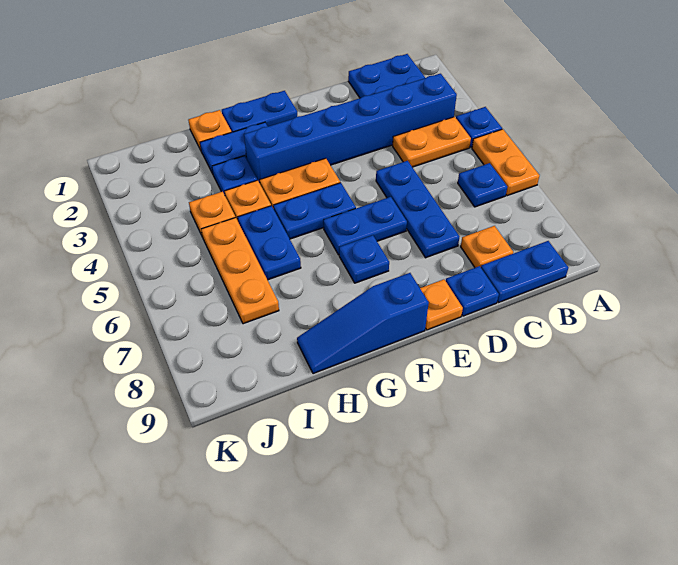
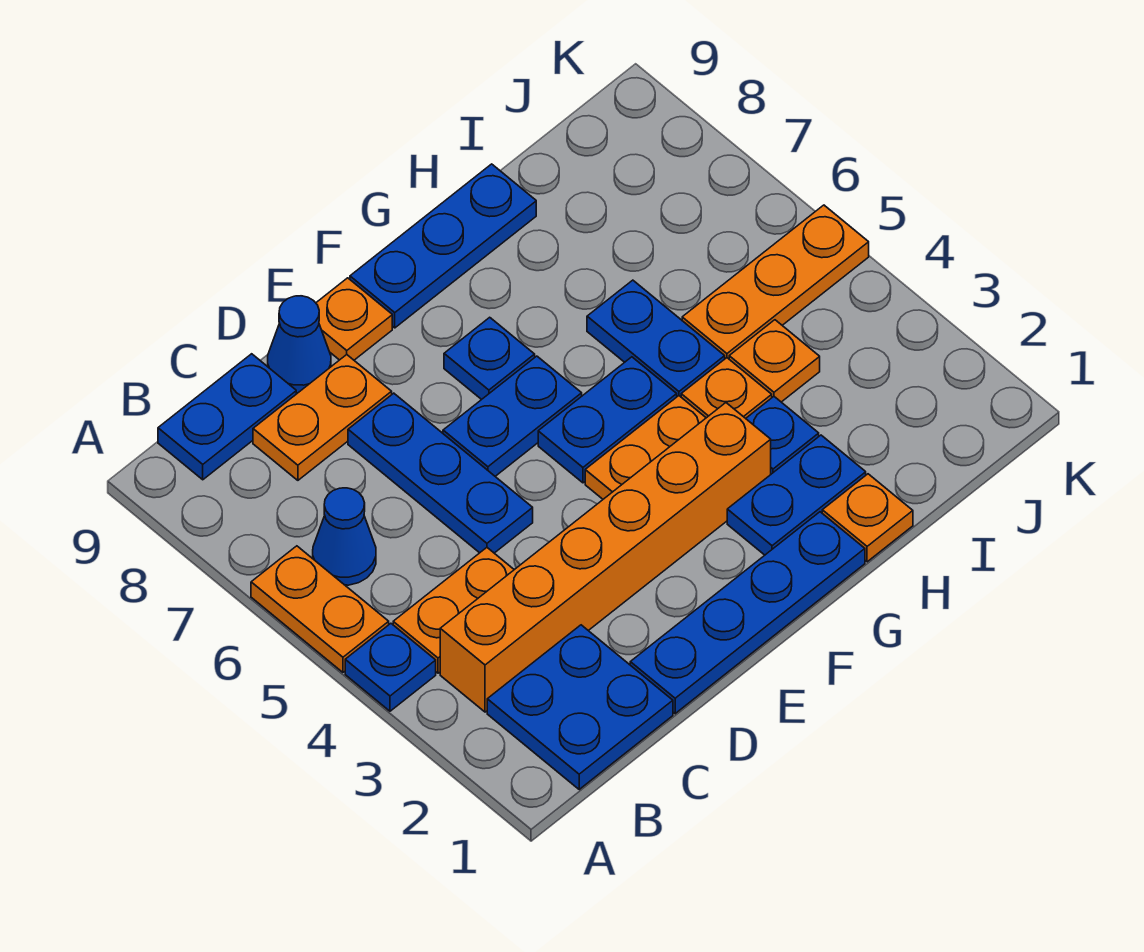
blue 1x6 brick [244,74,457,183] -> orange 1x6 brick [440,403,771,712]
blue 1x1 plate [458,163,507,207] -> blue 1x1 cone [313,488,376,585]
orange 1x1 plate [461,226,513,268] -> orange 1x2 plate [253,355,392,480]
blue 1x1 plate [446,266,499,316] -> blue 1x1 cone [268,296,331,393]
blue 1x2 plate [222,91,297,132] -> blue 1x4 plate [630,512,865,714]
blue 1x3 slope [297,273,429,374] -> blue 1x3 plate [350,164,536,328]
orange 1x3 plate [201,217,279,324] -> orange 1x3 plate turned to [682,205,869,359]

